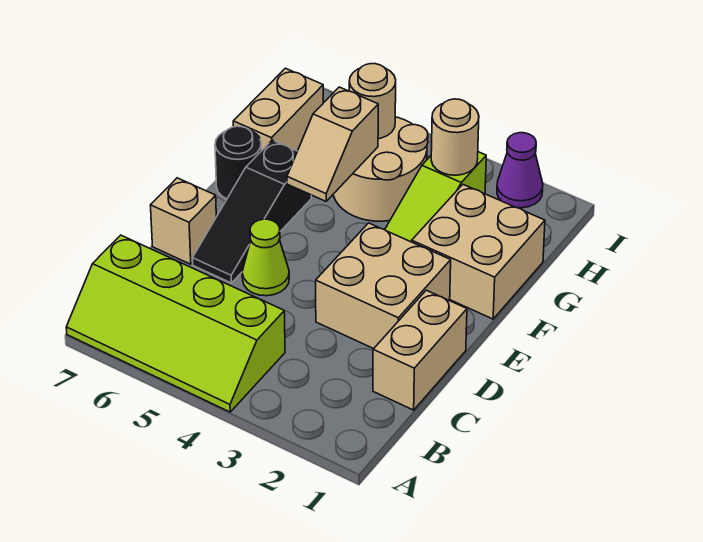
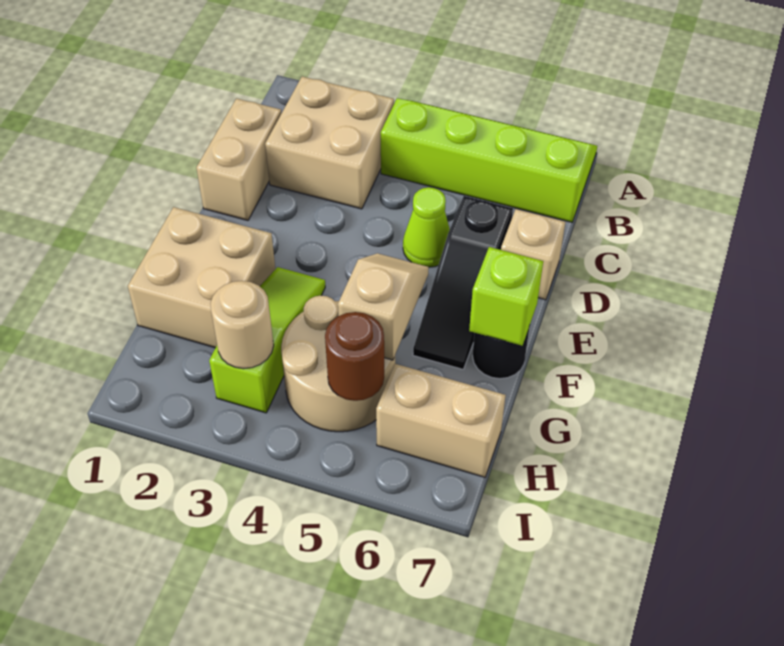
tan 2x2 brick [316,223,451,349] -> tan 2x2 brick moved to [265,76,394,209]
black 1x3 slope [193,140,311,283] -> black 1x3 slope turned to [413,196,513,369]
none -> lime 1x1 brick [469,247,543,345]
tan 1x2 brick [233,68,323,151] -> tan 1x2 brick turned to [376,364,506,477]
tan 1x1 round brick [349,64,396,139] -> brown 1x1 round brick [325,312,384,401]
purple 1x1 cone [497,133,543,208] -> none

